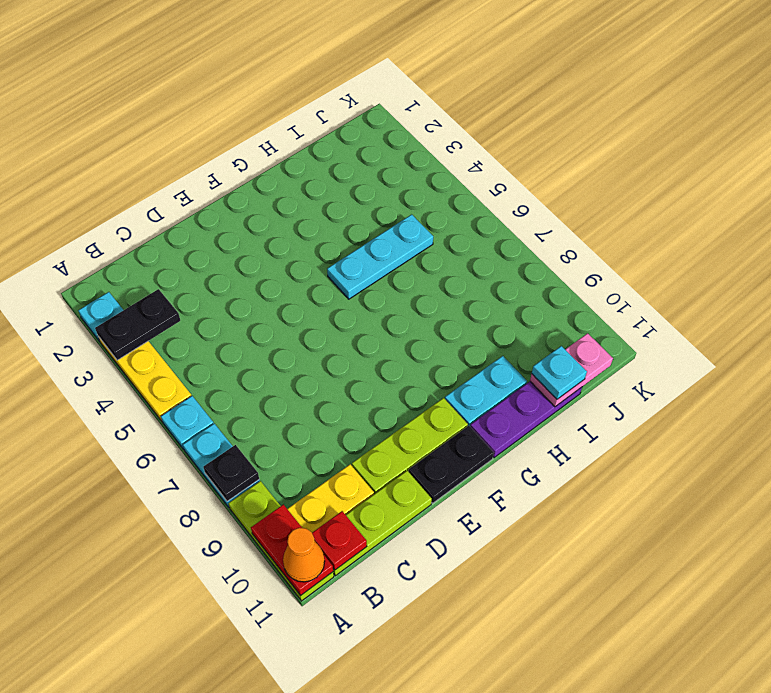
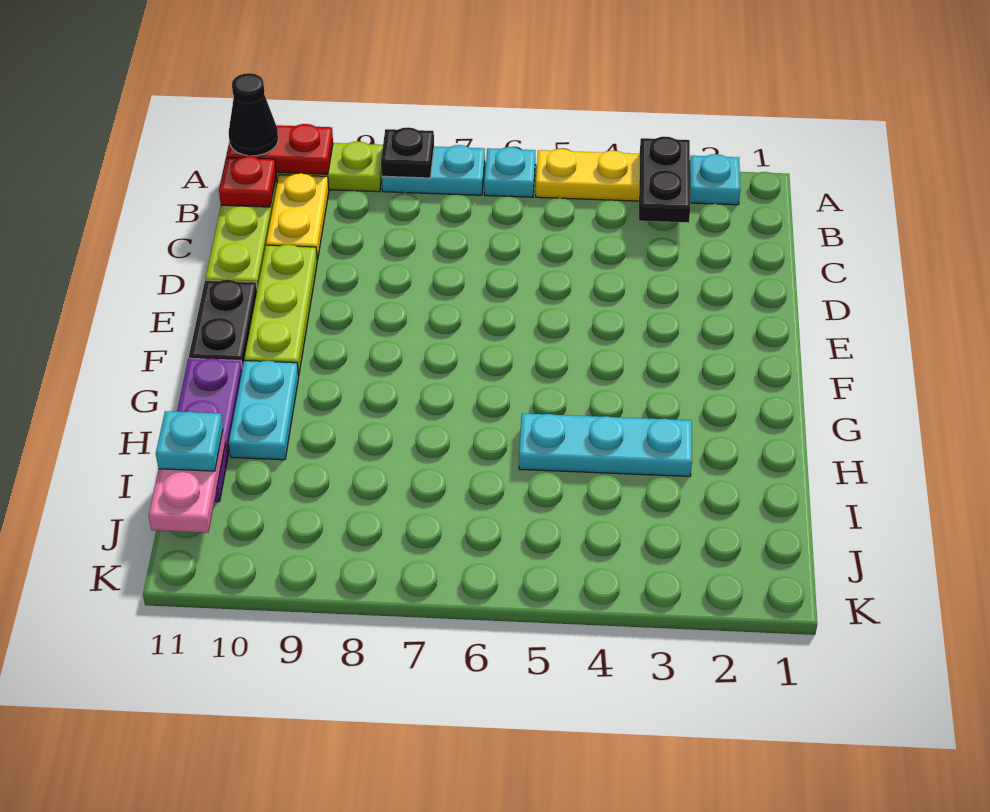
orange 1x1 cone [283,528,325,582] -> black 1x1 cone [229,73,278,156]
cyan 1x3 plate [327,215,433,299] -> cyan 1x3 plate turned to [519,413,692,476]

